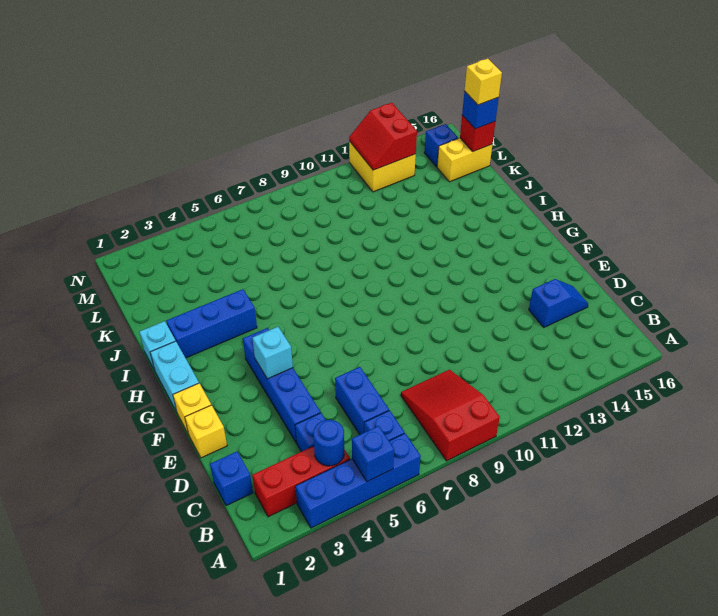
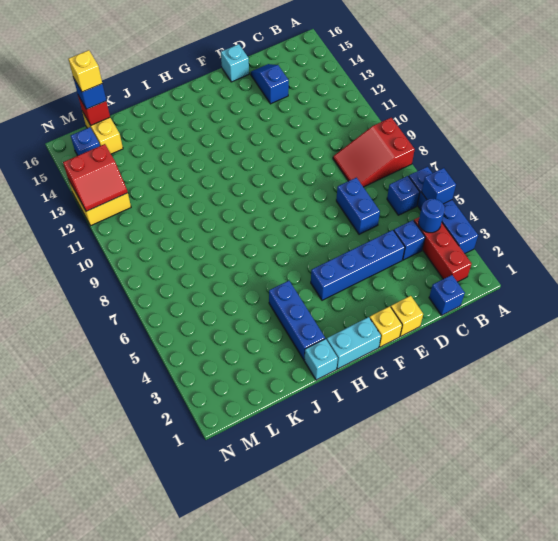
blue 1x2 brick [335,367,389,435] -> blue 1x2 brick turned to [336,178,380,234]
cyan 1x1 brick [252,327,293,379] -> cyan 1x1 brick moved to [221,44,249,82]

